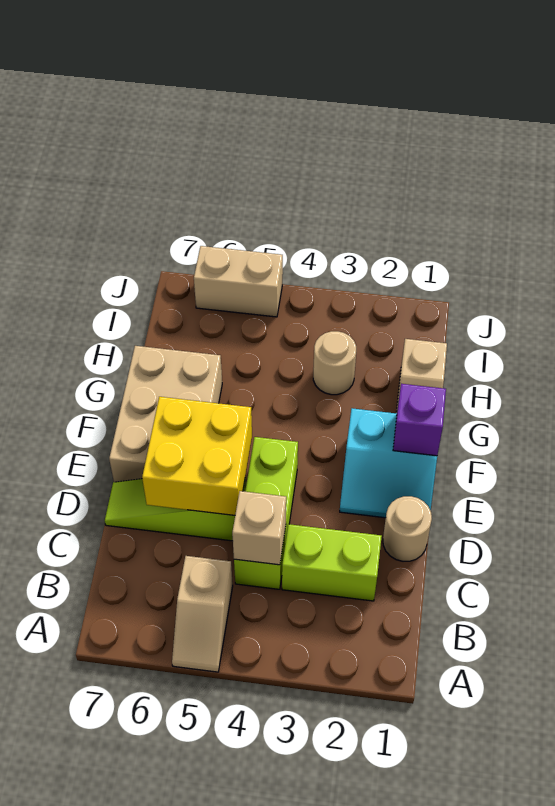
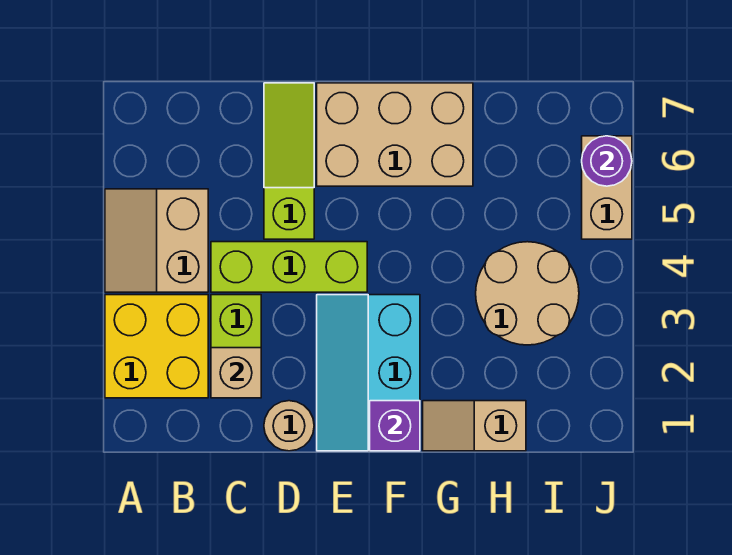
tan 1x2 slope [172,556,233,672] -> tan 2x2 slope [105,189,208,292]
tan 1x1 brick [232,491,286,565] -> tan 1x1 brick moved to [211,348,261,398]
yellow 2x2 brick [142,397,252,515] -> yellow 2x2 brick moved to [105,295,208,398]
cyan 2x2 slope [340,408,437,518] -> cyan 2x3 slope [317,295,420,451]
tan 1x1 round brick [313,331,356,395] -> tan 2x2 round brick [476,242,579,345]
none -> purple 1x1 round brick [582,136,632,186]

